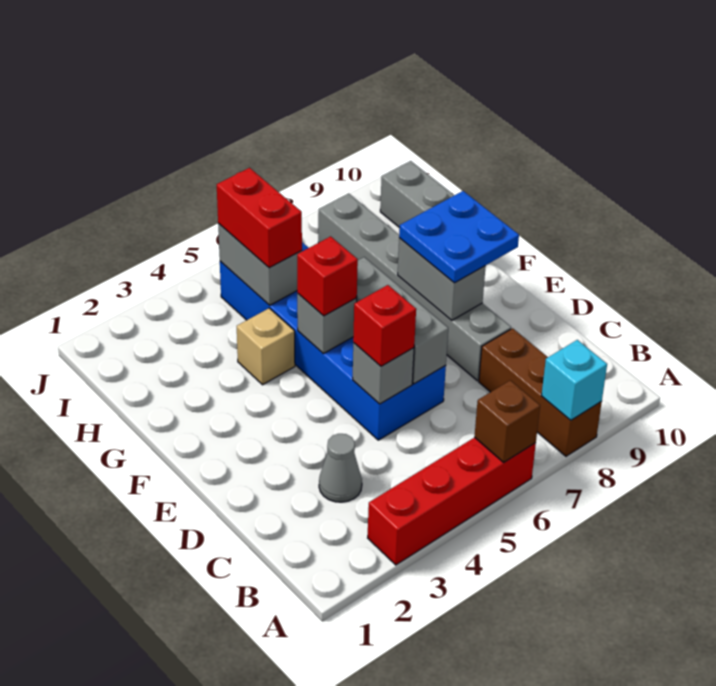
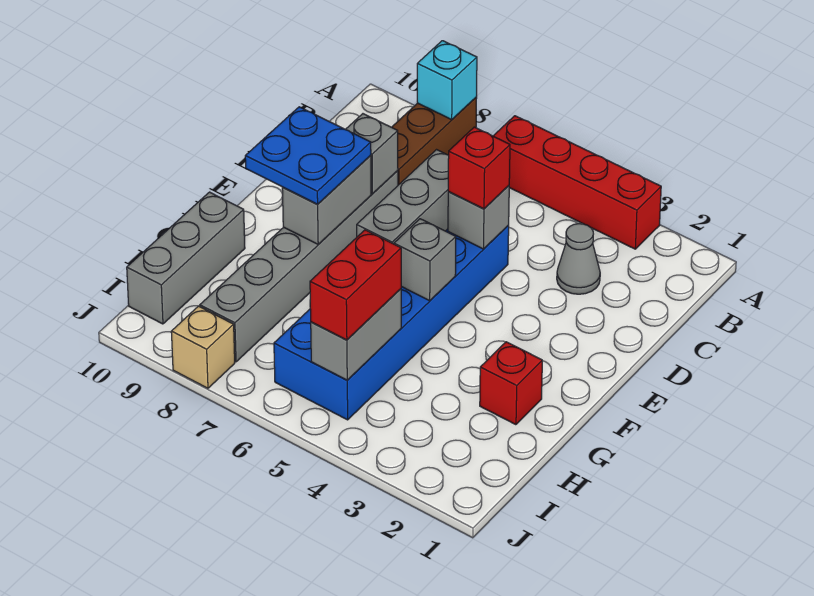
brown 1x1 brick [474,380,540,462] -> none
none -> grey 1x1 brick [345,114,398,194]
red 1x1 brick [297,236,358,316] -> red 1x1 brick moved to [480,342,542,425]
tan 1x1 brick [237,308,295,385] -> tan 1x1 brick moved to [171,306,235,388]

